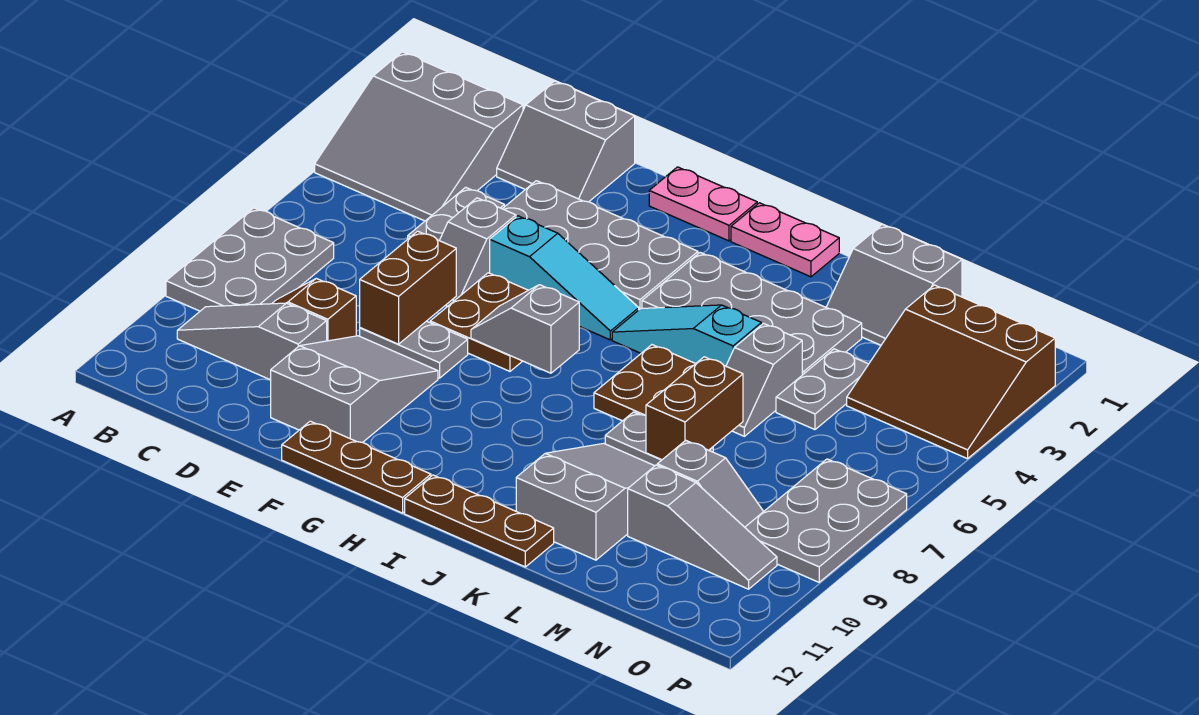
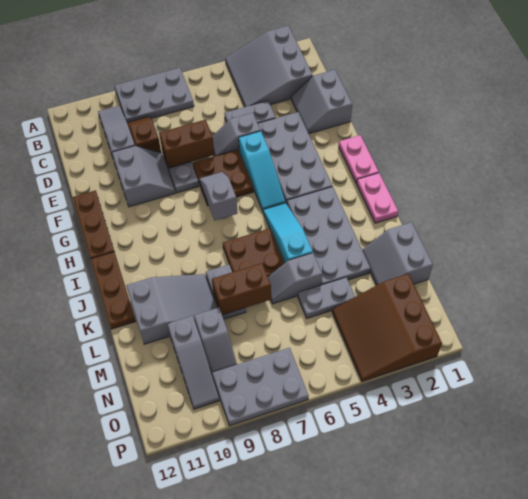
grey 2x3 slope [271,336,438,443] -> grey 2x2 slope [112,146,175,207]

